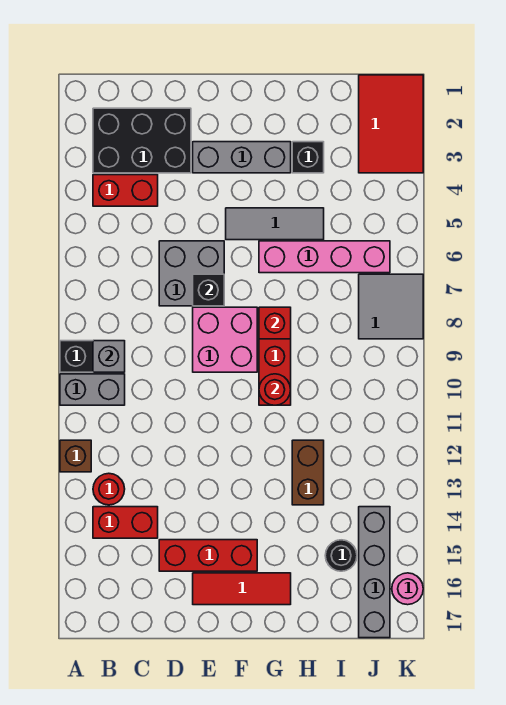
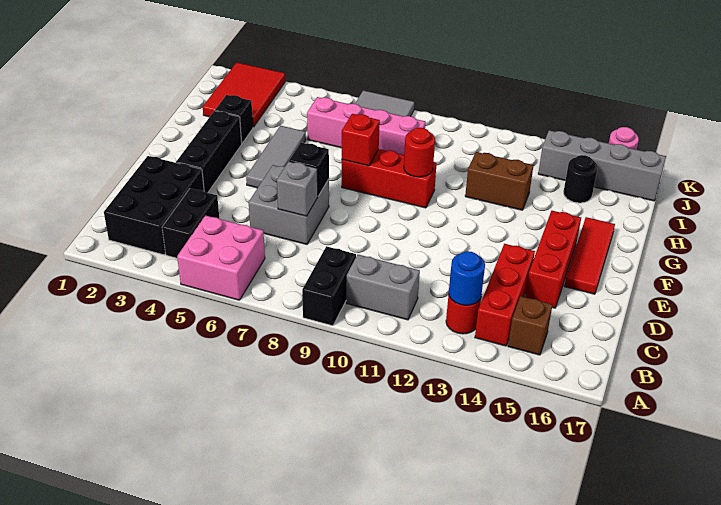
grey 1x2 brick [60,374,125,405] -> grey 1x2 brick turned to [346,255,420,320]
brown 1x1 brick [60,440,91,472] -> brown 1x1 brick moved to [508,296,553,355]
red 1x2 brick [93,175,158,206] -> black 1x2 brick [162,188,219,258]
grey 1x1 brick [93,341,125,372] -> grey 1x1 brick moved to [277,161,318,216]
none -> blue 1x1 round brick [449,251,485,305]
red 1x2 brick [93,507,158,538] -> red 1x3 brick [475,244,535,346]
grey 1x3 brick [193,142,291,173] -> black 1x3 brick [176,111,242,193]
pink 2x2 brick [193,307,257,372] -> pink 2x2 brick moved to [177,215,265,300]
pink 1x4 brick [259,241,390,273] -> pink 1x4 brick turned to [307,97,426,155]
red 2x3 tile [359,75,423,173] -> red 2x3 tile turned to [203,62,285,127]

